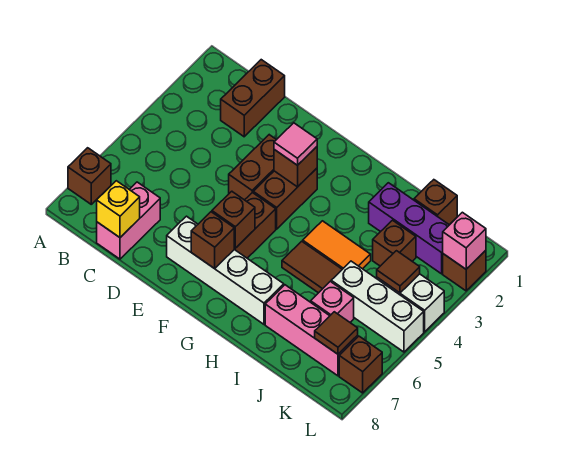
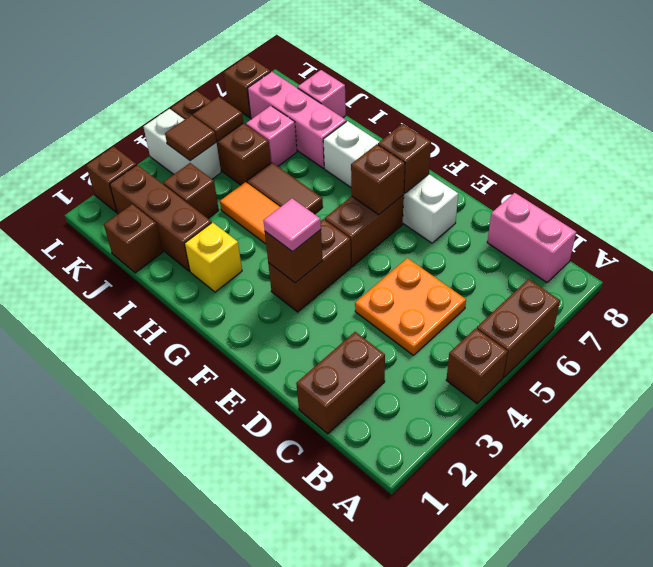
brown 1x1 brick [68,148,111,204] -> brown 1x1 brick moved to [446,328,508,404]
none -> orange 2x2 plate [355,258,466,355]
pink 1x2 brick [97,182,160,259] -> pink 1x2 brick turned to [487,193,576,282]
yellow 1x1 brick [97,181,140,237] -> yellow 1x1 brick moved to [185,222,242,292]
brown 1x2 brick [229,135,276,200] -> brown 1x2 brick moved to [477,279,560,377]
purple 1x3 brick [369,183,449,274] -> brown 1x3 brick [110,165,212,271]
white 1x3 brick [331,261,424,352] -> brown 1x3 brick [171,91,271,185]
brown 1x1 tile [315,312,358,354] -> brown 1x1 tile moved to [193,97,243,141]
pink 1x1 brick [443,212,486,269] -> pink 1x1 brick moved to [298,70,346,118]

